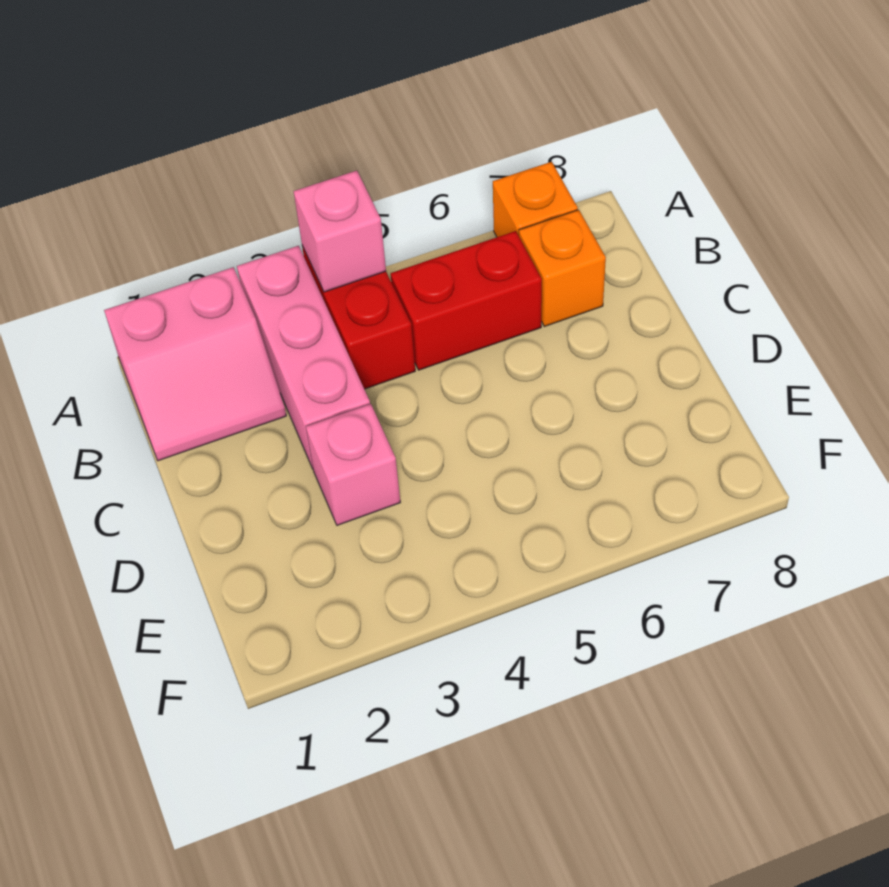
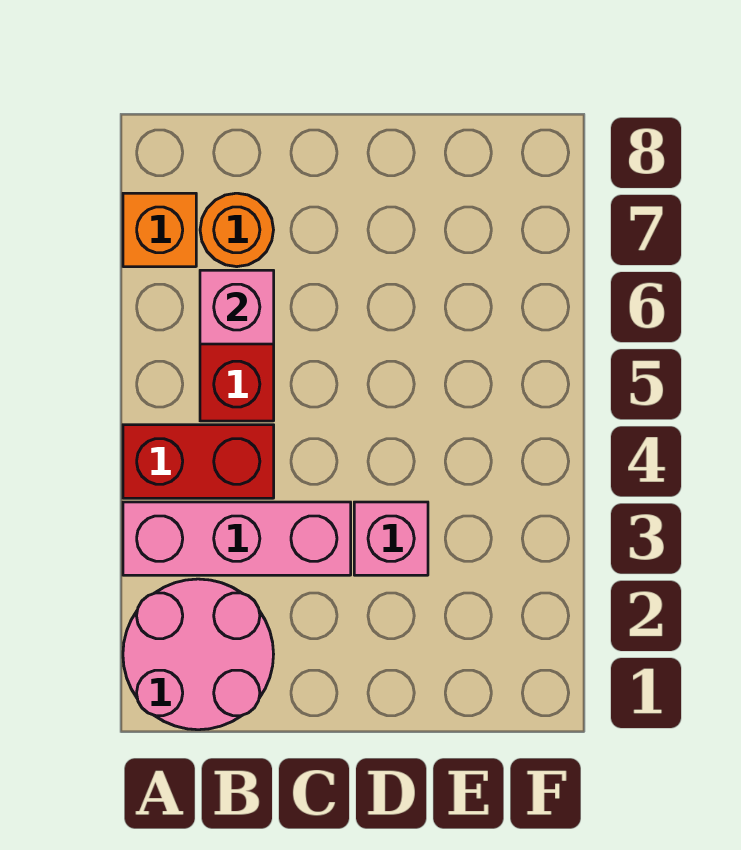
pink 2x2 slope [104,267,286,461] -> pink 2x2 round brick [123,579,274,730]
pink 1x1 brick [294,171,386,292] -> pink 1x1 brick moved to [200,270,274,344]
orange 1x1 brick [519,210,606,327] -> orange 1x1 round brick [200,193,273,267]

